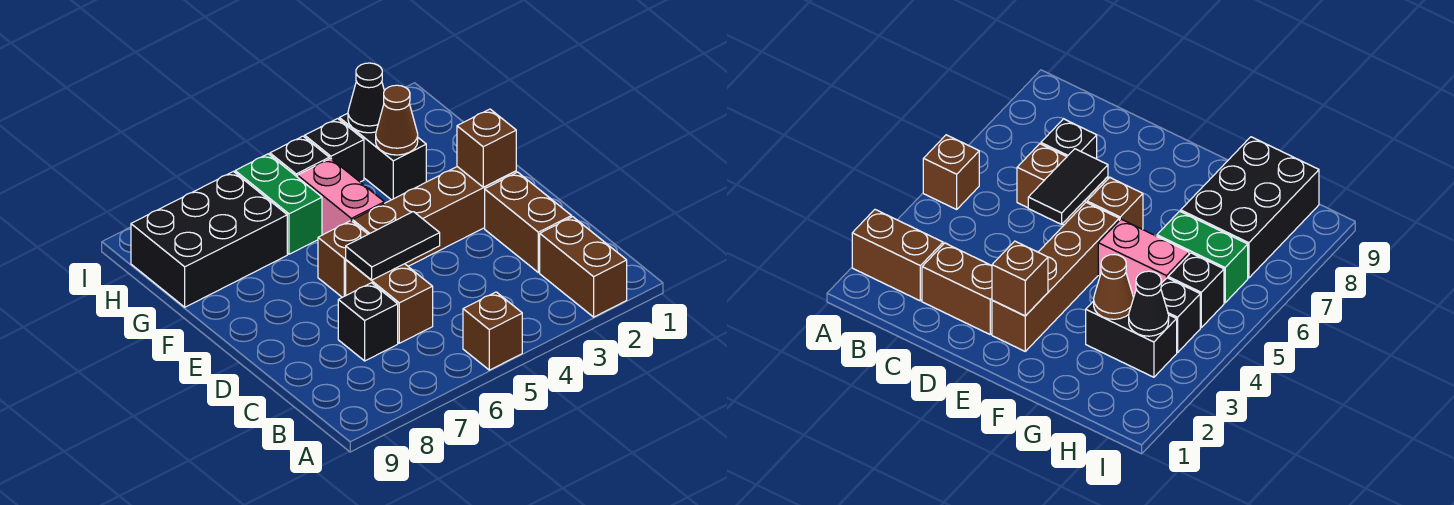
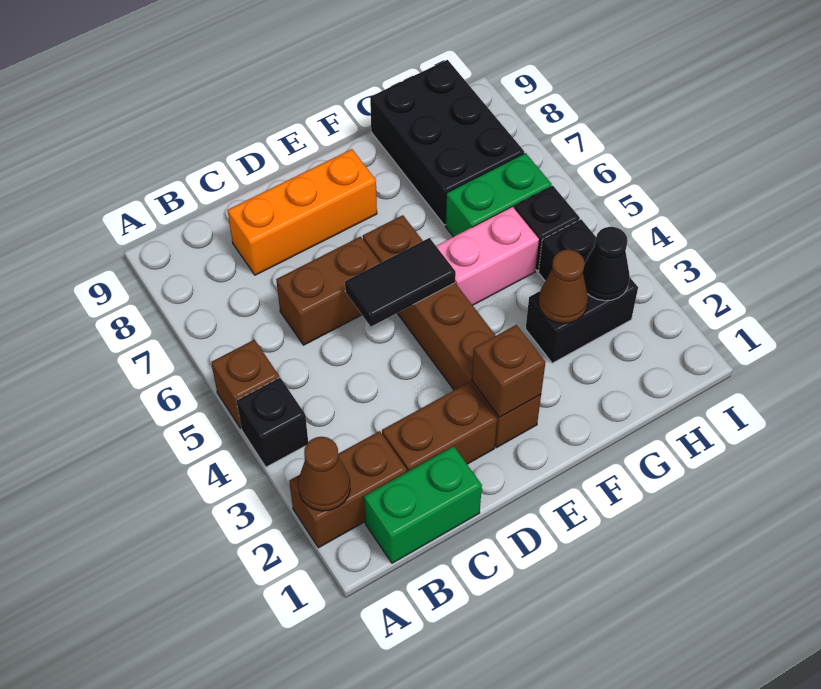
none -> brown 1x1 cone [298,437,350,511]
none -> green 1x2 brick [364,446,482,563]
black 1x1 brick [338,283,398,361] -> black 1x1 brick moved to [237,377,308,467]
none -> orange 1x3 brick [228,149,377,275]
black 1x2 tile [346,212,440,280] -> black 1x2 tile turned to [345,238,456,326]

